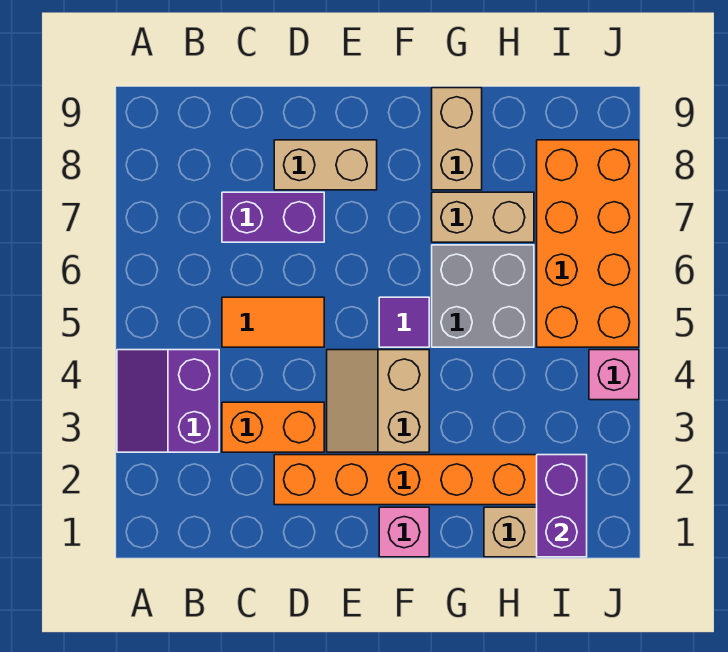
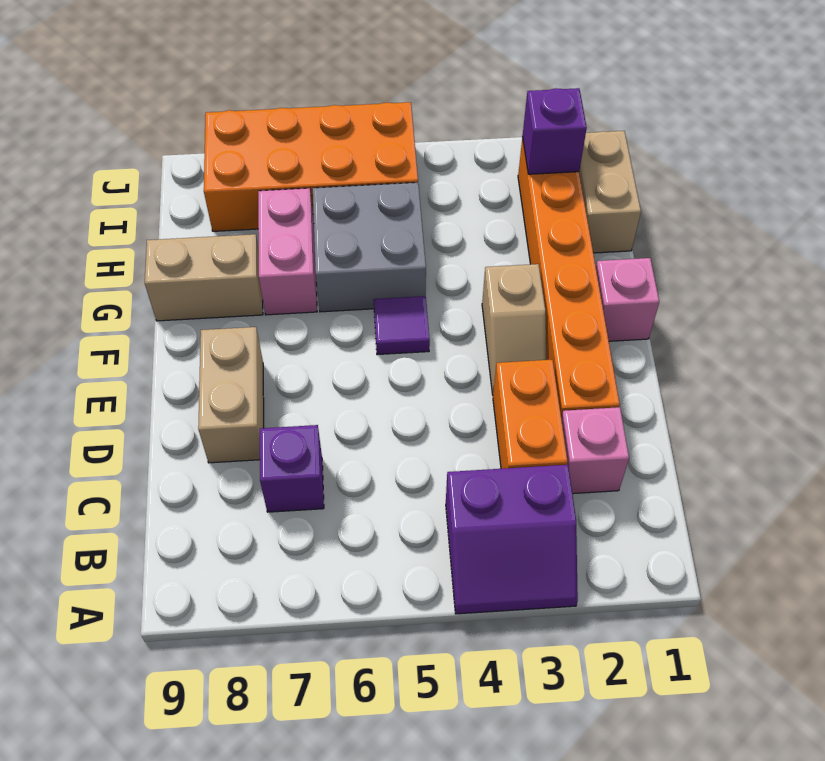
orange 1x2 tile [222,297,324,347] -> none
purple 1x2 brick [222,192,324,242] -> purple 1x1 brick [260,425,324,512]
tan 2x2 slope [327,350,429,452] -> tan 1x2 slope [482,264,547,395]
tan 1x2 brick [432,192,534,242] -> pink 1x2 brick [258,188,317,315]
purple 1x2 brick [537,455,587,557] -> purple 1x1 brick [523,88,587,174]
pink 1x1 brick [589,350,639,400] -> pink 1x1 brick moved to [561,407,629,494]

